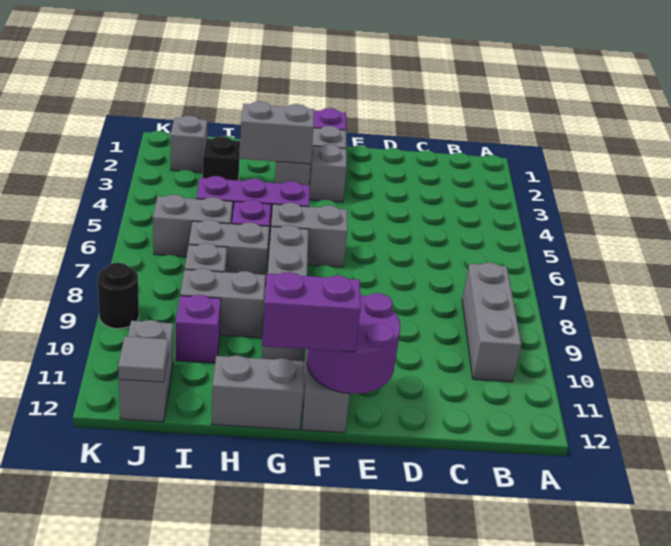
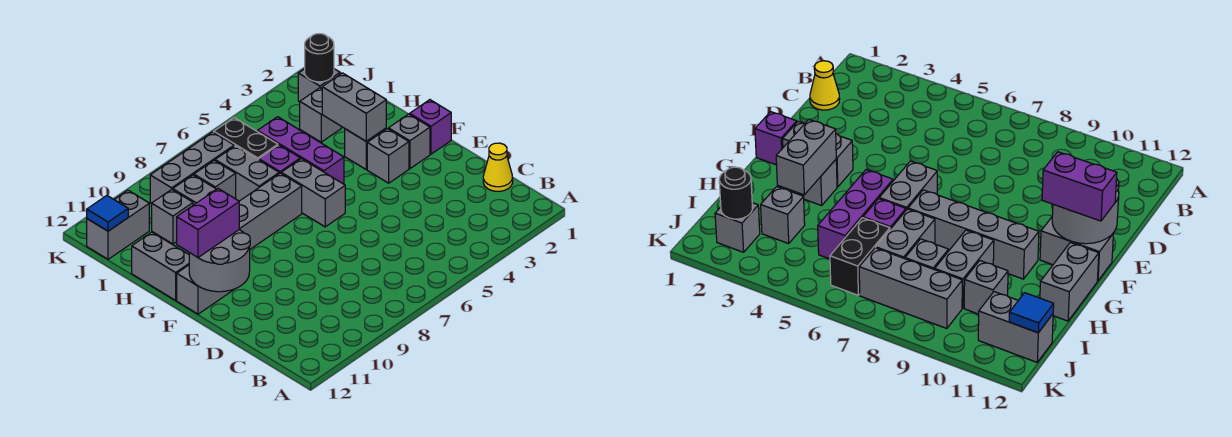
grey 1x3 brick [462,263,521,382] -> grey 1x3 brick moved to [150,132,234,204]
none -> yellow 1x1 cone [483,143,513,191]
purple 2x2 round brick [307,293,400,394] -> grey 2x2 round brick [189,230,250,292]
purple 1x2 brick [262,272,361,352] -> purple 1x2 brick turned to [177,189,239,258]
black 1x1 brick [203,136,240,180] -> grey 1x1 brick [300,88,341,142]
grey 1x2 brick [153,195,233,257] -> black 1x2 brick [214,118,278,160]
purple 1x1 brick [176,295,221,363] -> grey 1x1 brick [152,189,193,244]
grey 1x1 tile [118,336,168,382] -> blue 1x1 tile [87,196,128,231]
black 1x1 round brick [98,263,139,329] -> black 1x1 round brick moved to [305,34,334,82]

